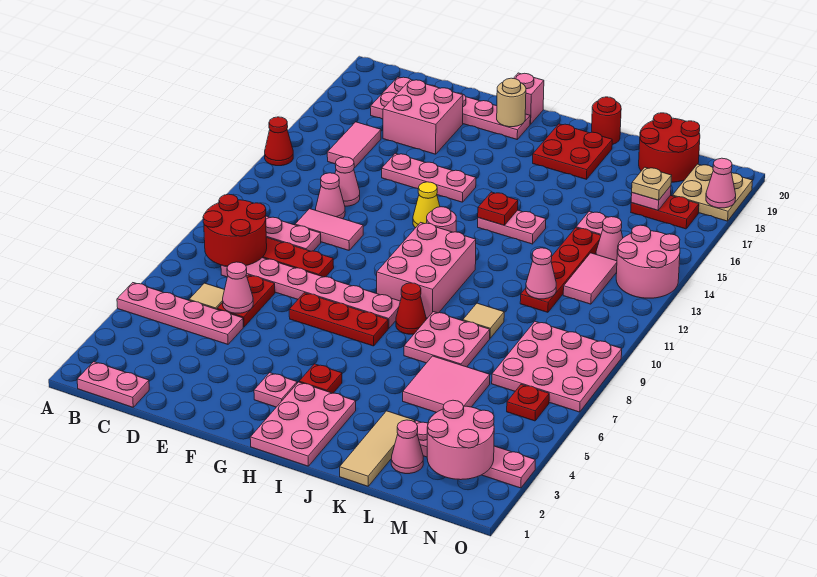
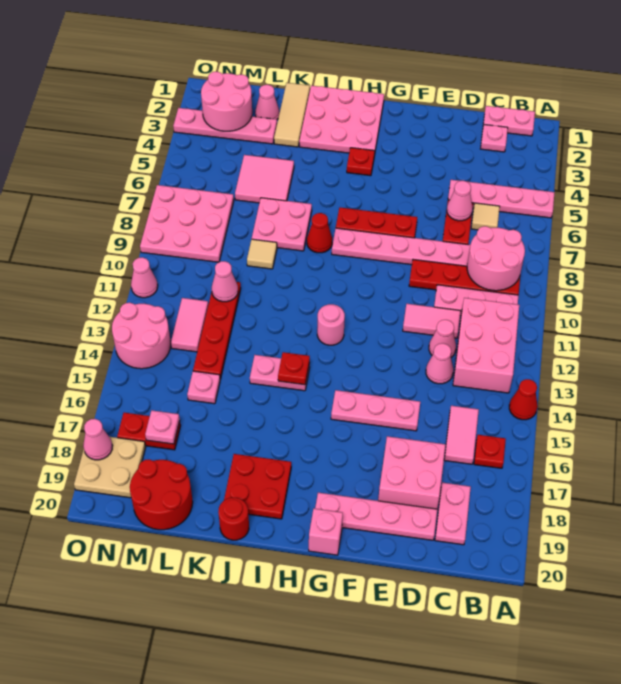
red 2x2 round brick [203,194,267,266] -> pink 2x2 round brick [467,226,525,291]
pink 1x1 plate [254,373,297,407] -> pink 1x1 plate moved to [481,125,508,152]
yellow 1x1 cone [413,182,440,228] -> none
tan 1x1 round brick [497,78,526,127] -> none
pink 2x3 plate [250,382,356,466] -> pink 3x3 plate [299,86,384,153]
pink 2x3 brick [377,222,476,318] -> pink 2x3 brick moved to [453,298,519,393]
pink 1x1 cone [596,217,623,261] -> pink 1x1 cone moved to [131,257,158,298]
tan 1x1 plate [632,167,672,200] -> none
red 1x1 plate [507,385,549,421] -> red 1x1 plate moved to [474,435,506,468]

